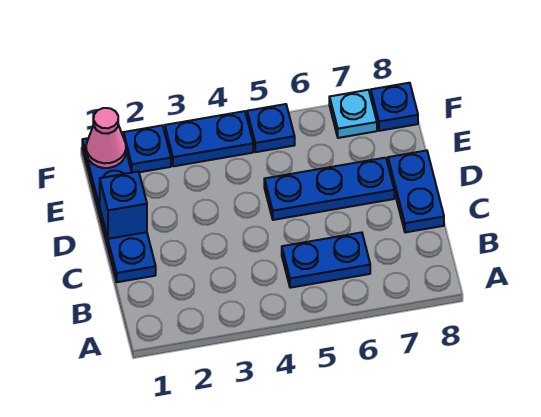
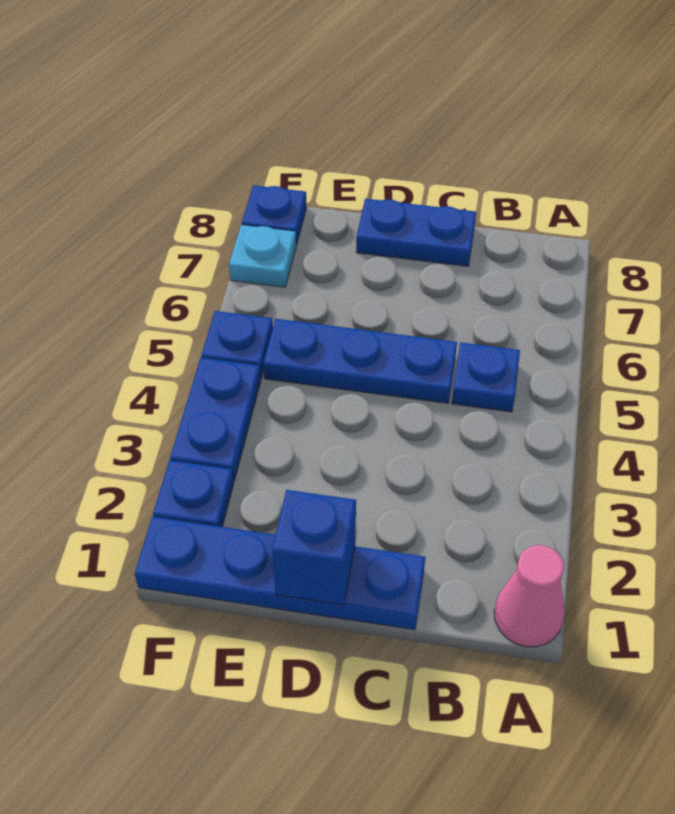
blue 1x2 plate [282,232,370,288] -> blue 1x1 plate [452,342,520,412]
blue 1x3 plate [264,158,394,220] -> blue 1x3 plate turned to [263,319,457,403]
pink 1x1 cone [86,108,126,168] -> pink 1x1 cone moved to [494,545,565,647]

